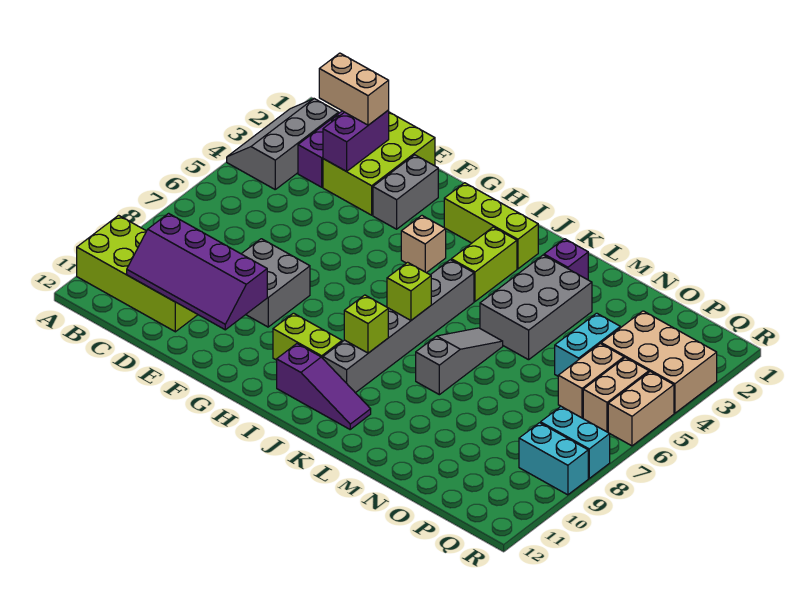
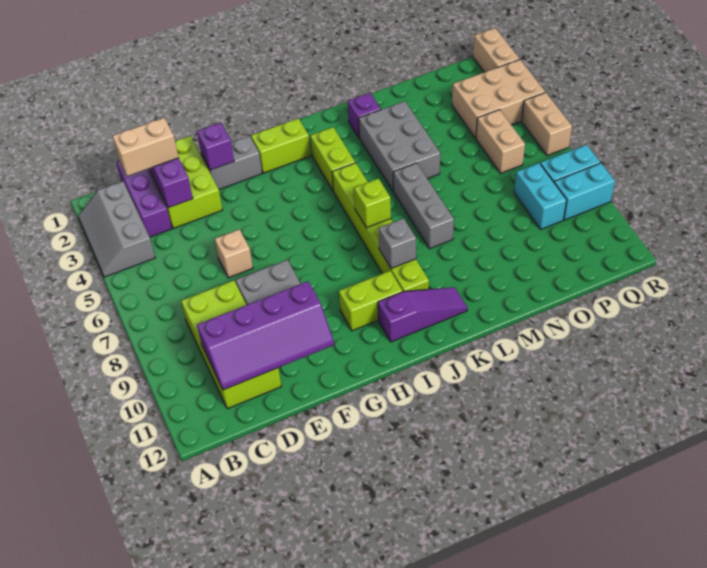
lime 2x4 brick [77,215,198,332] -> lime 2x4 brick turned to [181,280,281,409]
grey 1x2 brick [373,155,438,229] -> grey 1x2 brick turned to [201,136,262,189]
none -> purple 1x1 brick [197,123,234,170]
lime 1x3 brick [444,183,538,269] -> lime 1x2 brick [251,118,310,173]
tan 1x1 brick [401,216,446,273] -> tan 1x1 brick moved to [215,229,253,278]
grey 1x6 brick [323,260,474,393] -> lime 1x6 brick [332,163,429,292]
lime 1x1 brick [344,295,388,353] -> grey 1x1 brick [379,218,416,269]
grey 1x3 slope [416,328,503,395] -> grey 1x3 brick [393,163,454,249]
cyan 1x2 brick [555,313,620,376] -> cyan 1x2 brick moved to [514,163,567,229]
tan 1x2 brick [583,358,649,432] -> tan 1x2 brick moved to [473,28,519,72]

